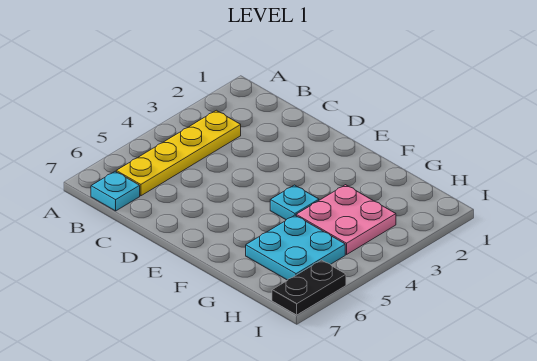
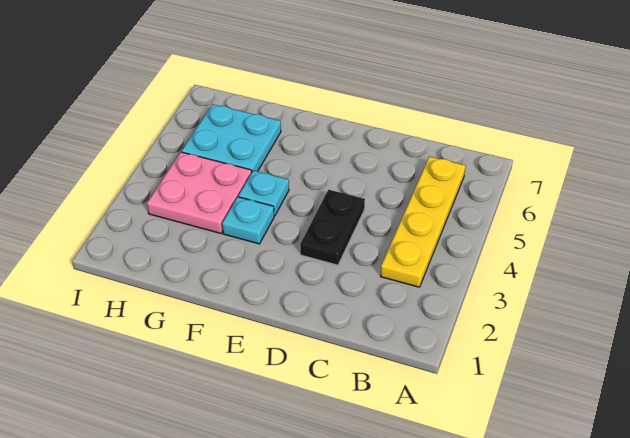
cyan 1x1 plate [91,171,140,211] -> cyan 1x1 plate moved to [222,197,274,244]
black 1x2 plate [272,260,346,315] -> black 1x2 plate moved to [300,190,365,265]

